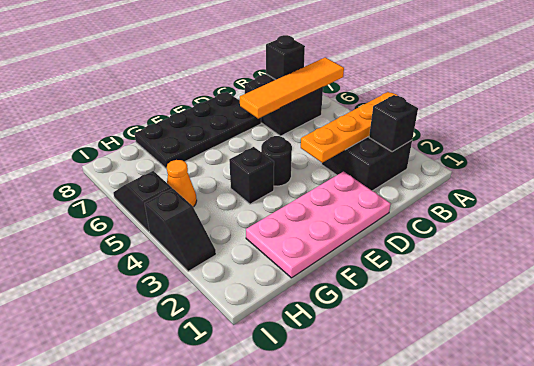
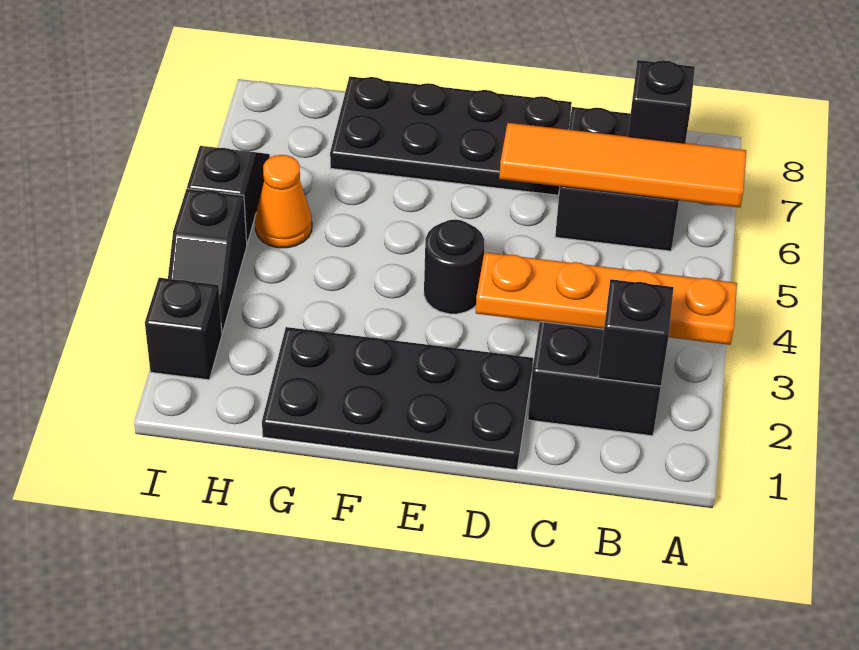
pink 2x4 plate [246,171,391,278] -> black 2x4 plate [262,327,533,470]
black 1x1 brick [229,147,274,204] -> black 1x1 brick moved to [145,278,222,380]

